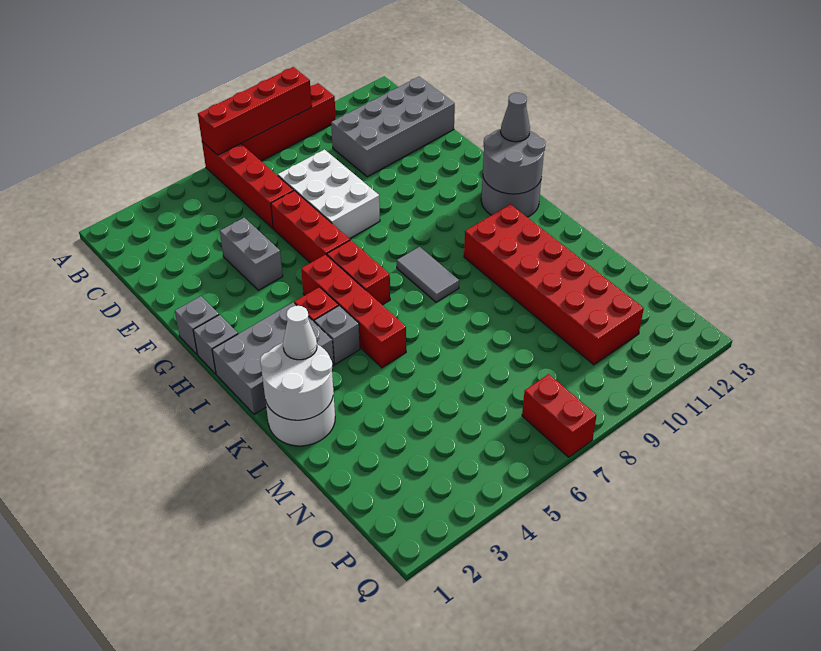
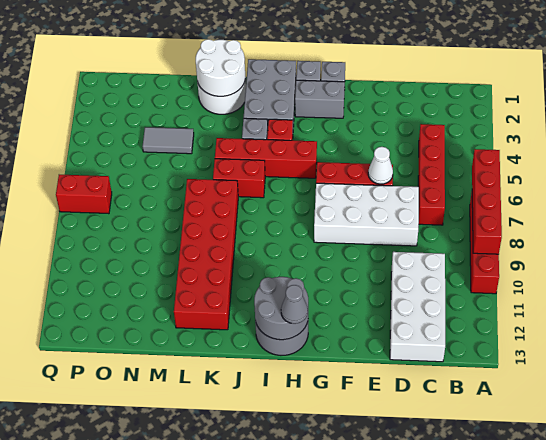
red 1x4 brick [202,142,294,228] -> red 1x4 brick turned to [418,124,445,225]
grey 2x4 brick [331,77,455,177] -> white 2x4 brick [390,252,445,362]
white 2x3 brick [278,150,380,239] -> white 2x4 brick [314,183,419,246]
grey 1x2 brick [220,218,283,290] -> grey 1x2 brick moved to [295,80,345,118]
red 1x2 brick [327,240,390,305] -> red 1x2 brick moved to [213,159,265,198]
grey 1x2 tile [397,247,459,302] -> grey 1x2 tile moved to [143,127,194,154]
red 2x6 brick [464,204,644,365] -> red 2x6 brick turned to [174,179,238,330]
white 1x1 cone [283,306,317,360] -> white 1x1 cone moved to [368,147,393,184]

